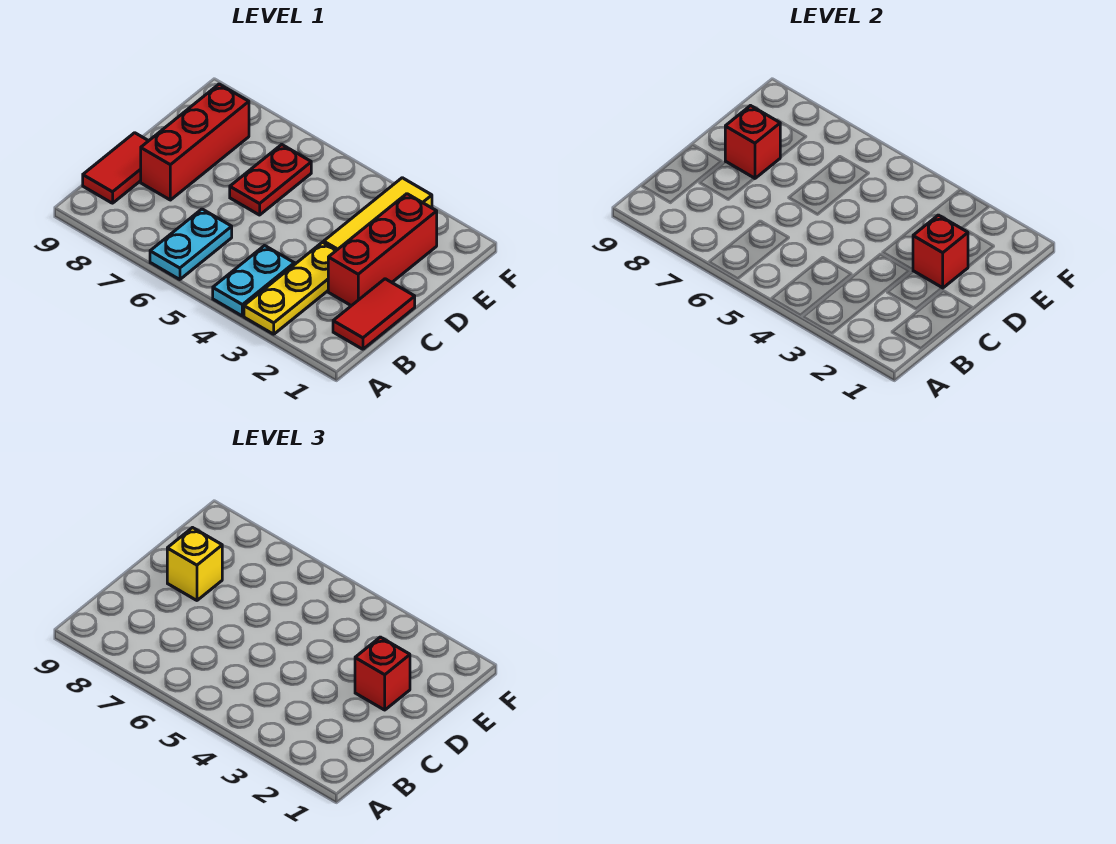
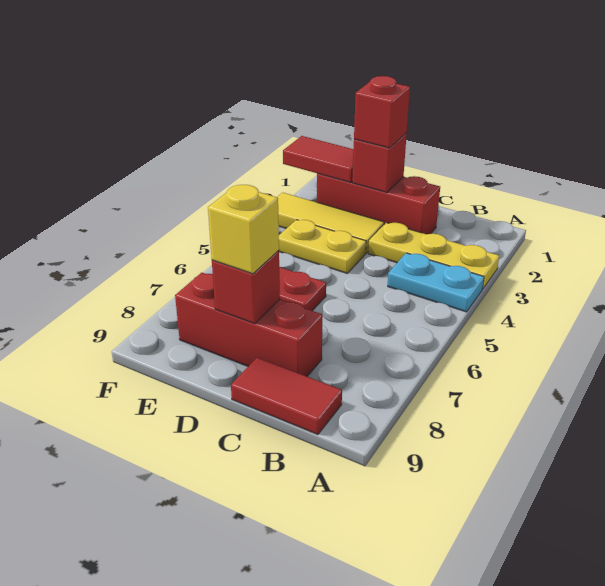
cyan 1x2 plate [150,209,232,280] -> none
red 1x2 tile [333,279,415,349] -> red 1x2 tile moved to [283,136,354,182]
none -> yellow 1x2 plate [279,220,366,273]

